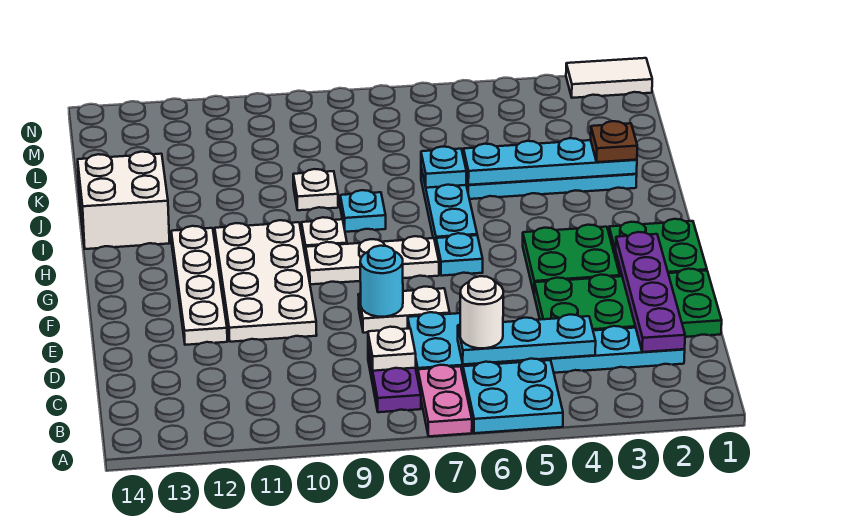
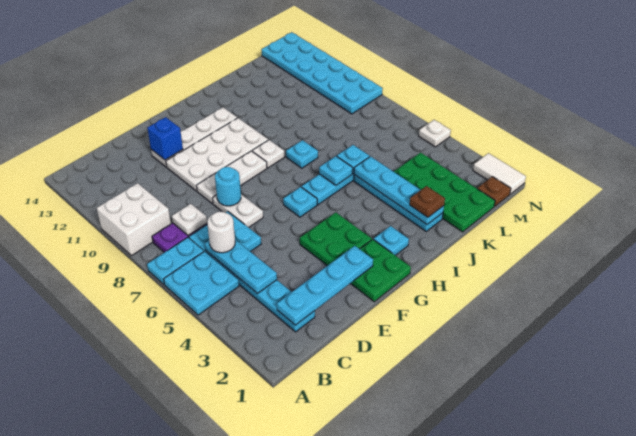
pink 1x2 plate [418,365,472,436] -> cyan 1x2 plate [147,237,204,284]
purple 1x4 plate [616,232,685,352] -> cyan 1x4 plate [277,246,373,325]
green 2x4 plate [534,269,722,337] -> green 2x4 plate moved to [394,153,495,232]
none -> blue 1x1 brick [147,117,183,160]
white 1x3 plate [306,236,439,284] -> white 1x3 plate turned to [196,151,267,204]
none -> cyan 1x1 plate [374,226,409,255]
none -> cyan 1x1 plate [319,156,353,185]
white 2x2 brick [78,152,169,249] -> white 2x2 brick moved to [97,183,171,256]
white 1x1 plate [293,169,338,210] -> white 1x1 plate moved to [419,120,451,147]
none -> brown 1x1 plate [477,177,511,206]
none -> cyan 2x6 plate [261,32,383,114]

